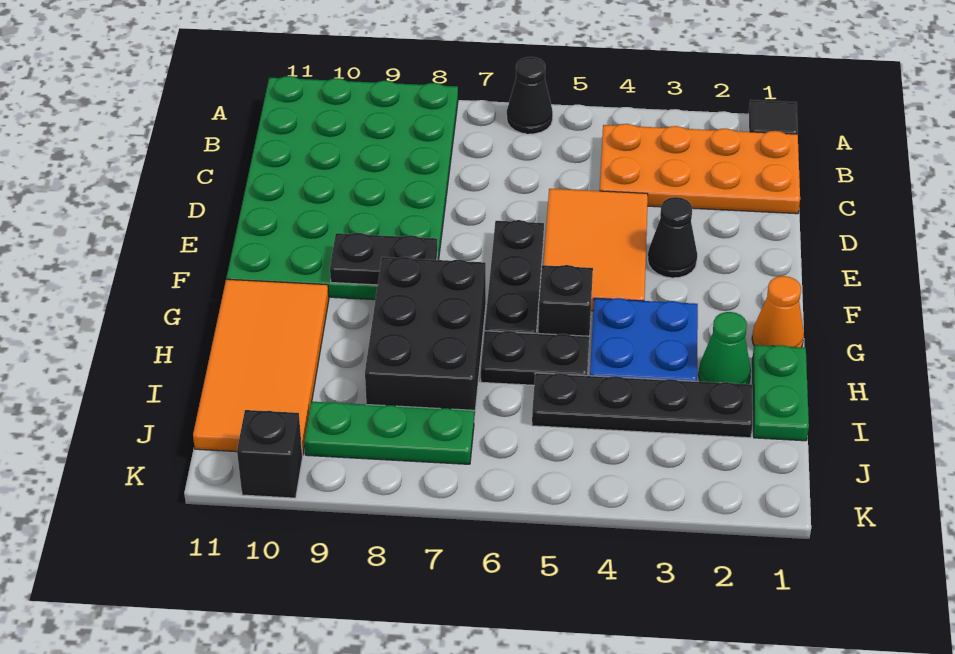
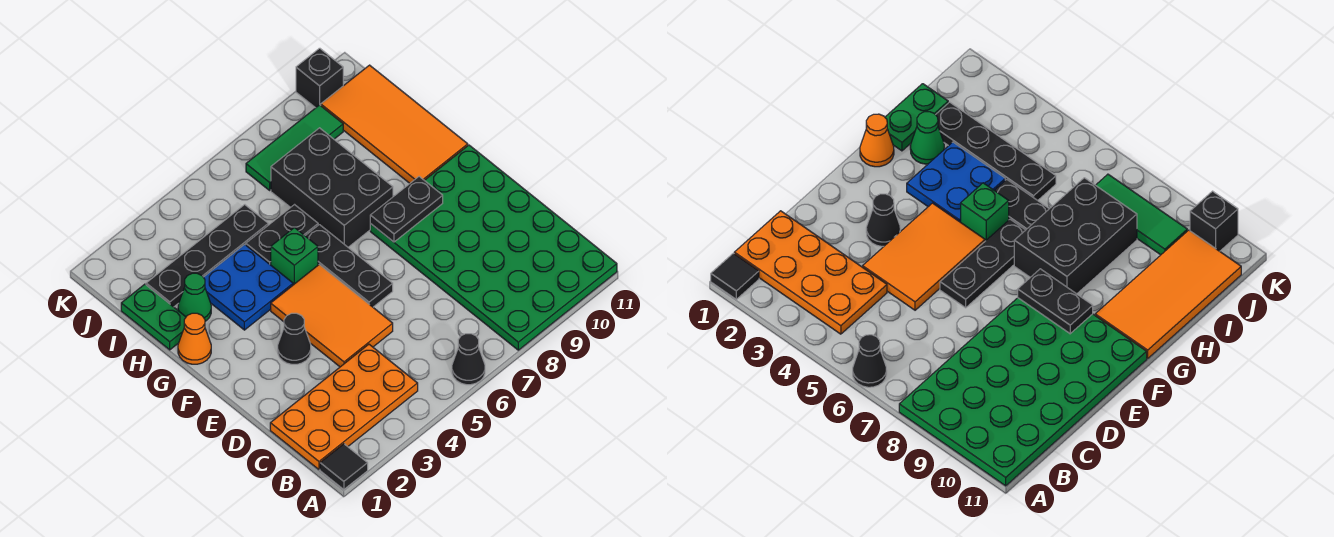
black 1x1 brick [538,265,593,336] -> green 1x1 brick [271,228,318,285]
green 1x3 plate [304,402,474,464] -> green 1x3 tile [246,105,343,190]

